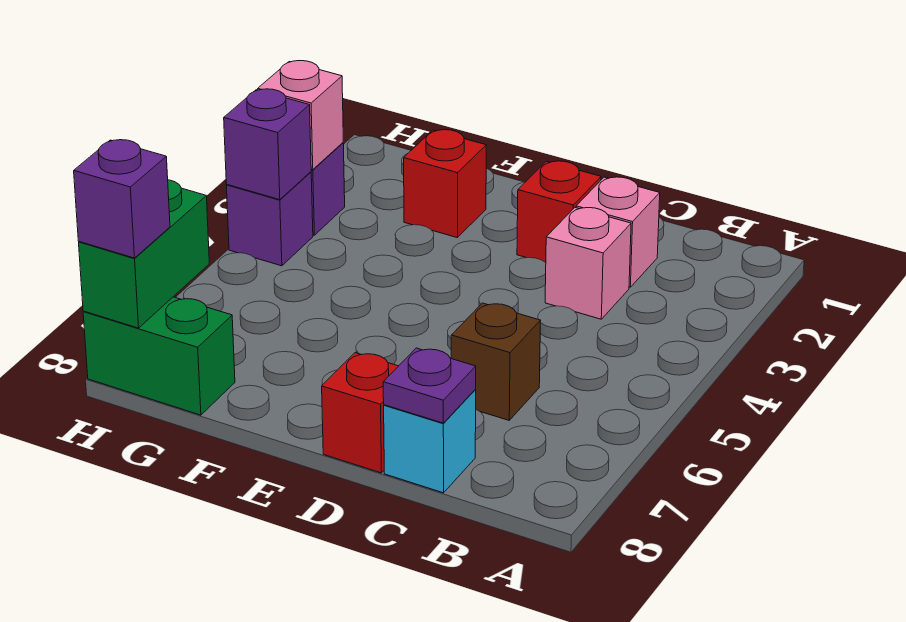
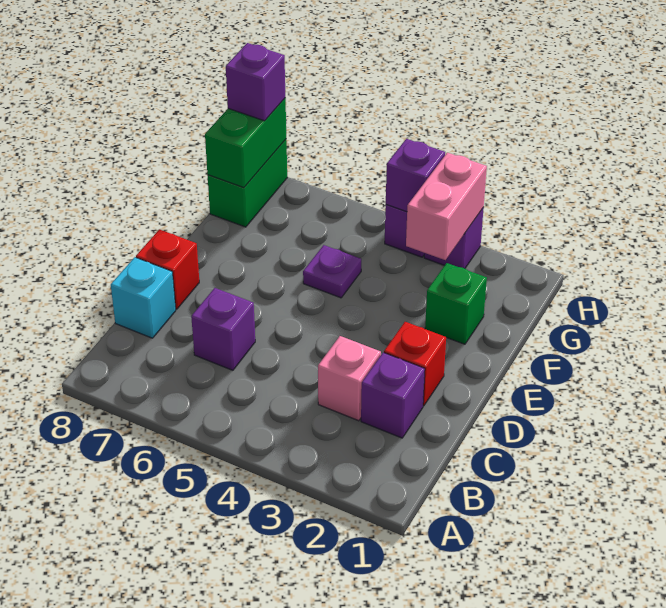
pink 1x1 brick [576,177,660,287] -> purple 1x1 brick [361,352,425,438]
brown 1x1 brick [451,303,541,420] -> purple 1x1 brick [191,288,255,370]
purple 1x1 plate [383,348,476,423] -> purple 1x1 plate moved to [303,245,361,298]
red 1x1 brick [404,130,486,238] -> green 1x1 brick [425,263,487,344]
pink 1x1 brick [258,61,343,170] -> pink 1x2 brick [406,153,487,260]
green 1x2 brick [79,180,209,328] -> green 1x2 brick turned to [205,98,286,188]

